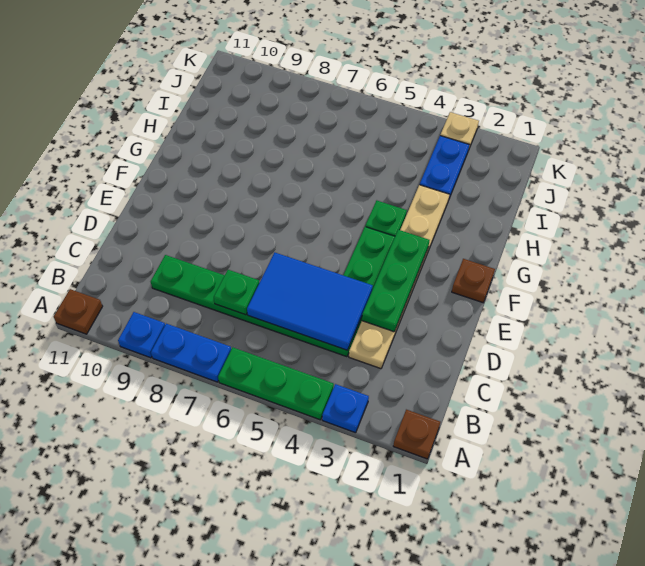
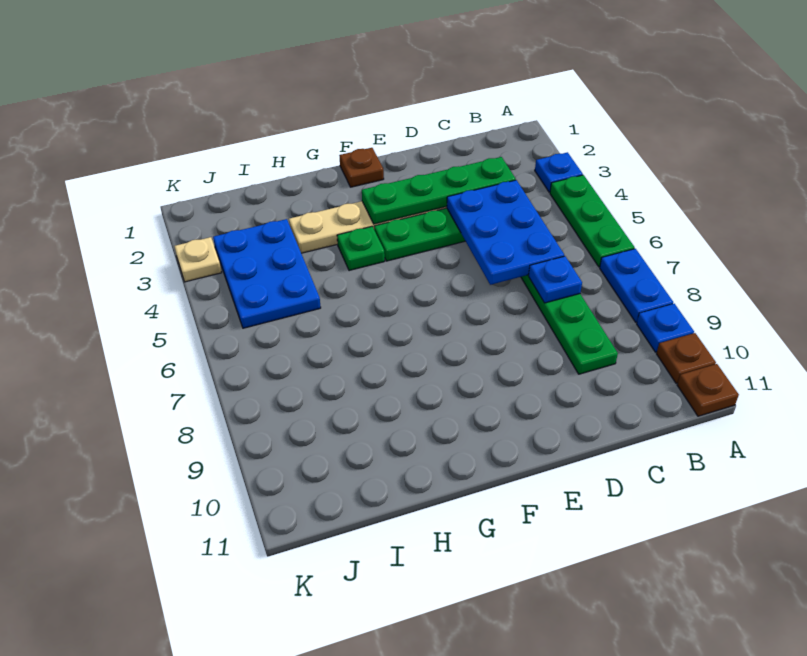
brown 1x1 plate [393,410,440,459] -> brown 1x1 plate moved to [656,333,716,383]
blue 2x3 tile [247,253,373,350] -> blue 2x3 plate [447,180,564,285]
green 1x1 plate [214,270,259,315] -> blue 1x1 plate [528,256,582,303]
green 1x3 plate [362,230,429,332] -> green 1x4 plate [362,157,516,224]
blue 1x2 plate [420,136,469,199] -> blue 2x3 plate [213,219,321,328]

